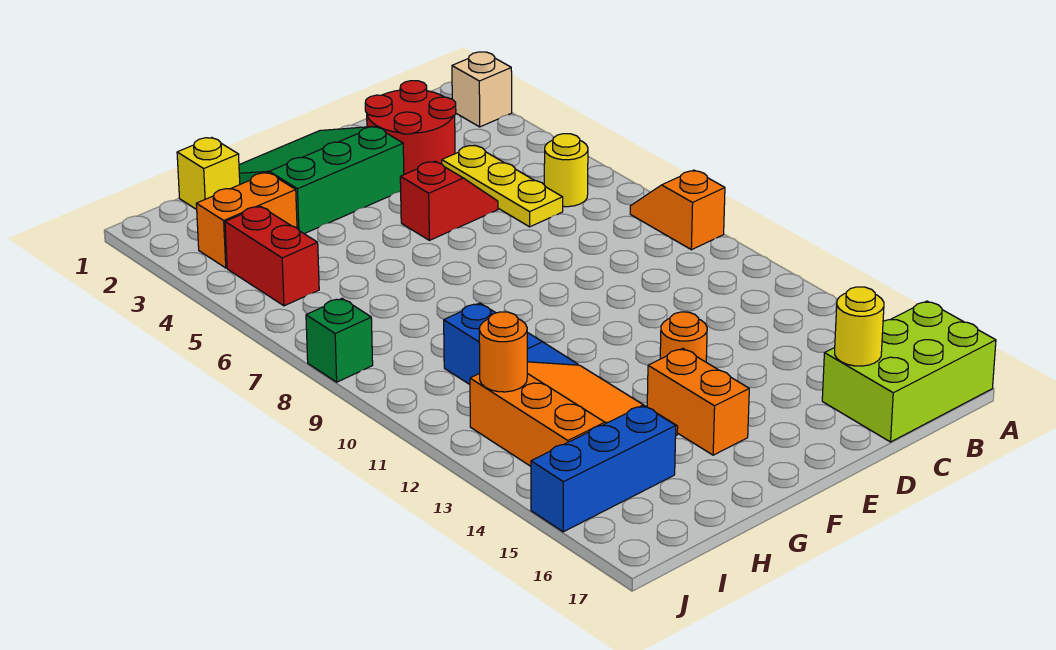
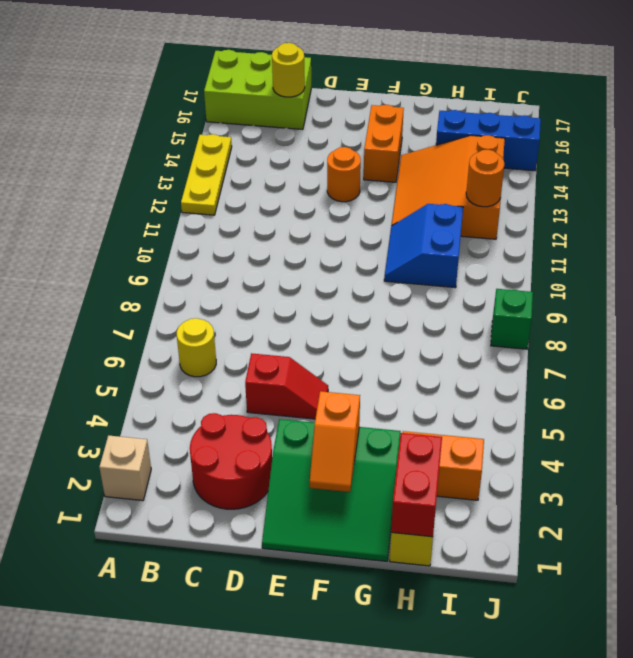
orange 1x2 slope [630,170,725,250] -> orange 1x2 slope moved to [310,391,360,492]
yellow 1x3 plate [442,145,563,227] -> yellow 1x3 plate moved to [181,134,232,215]
red 1x2 slope [400,161,498,240] -> red 1x2 slope turned to [245,353,328,419]
red 1x2 brick [225,206,319,306] -> red 1x2 brick moved to [391,433,442,537]

